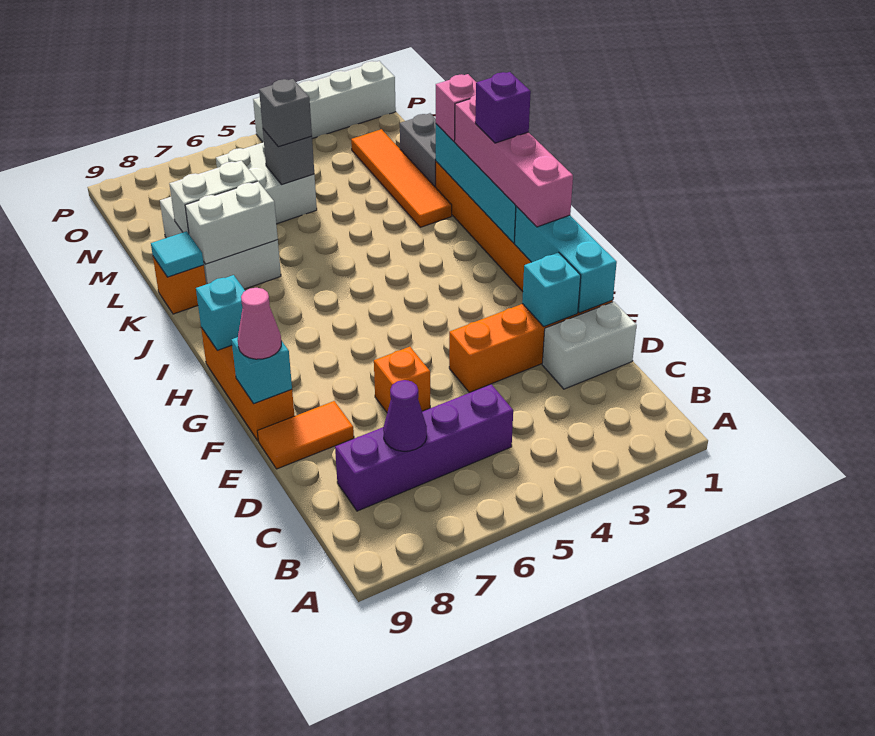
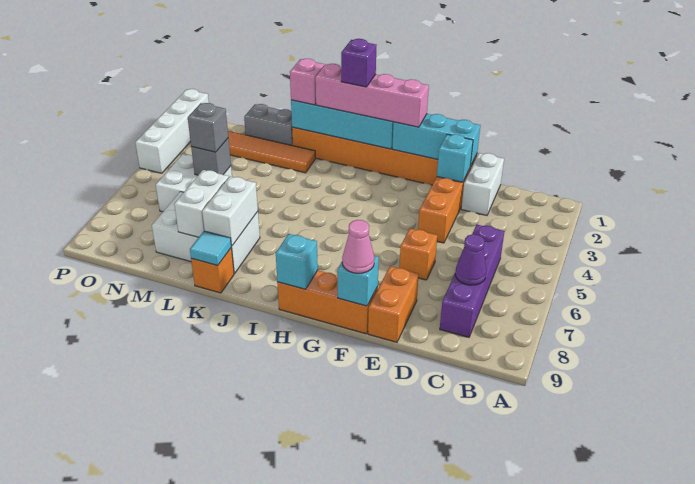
orange 1x2 tile [257,401,354,469] -> orange 1x2 brick [368,266,419,342]

